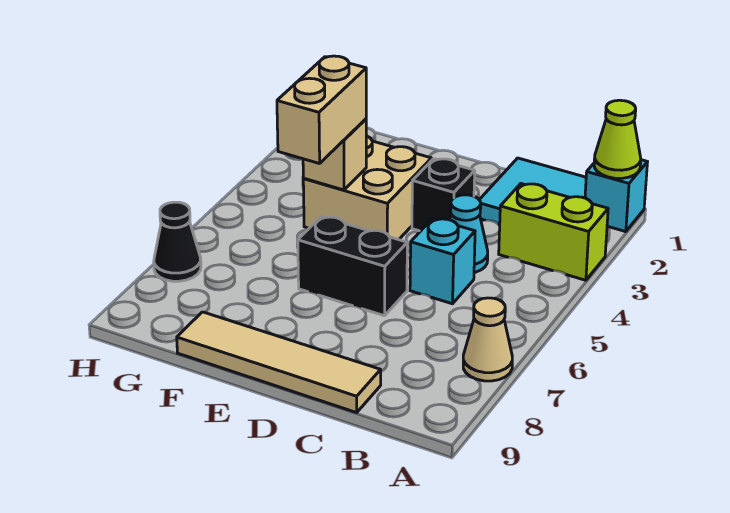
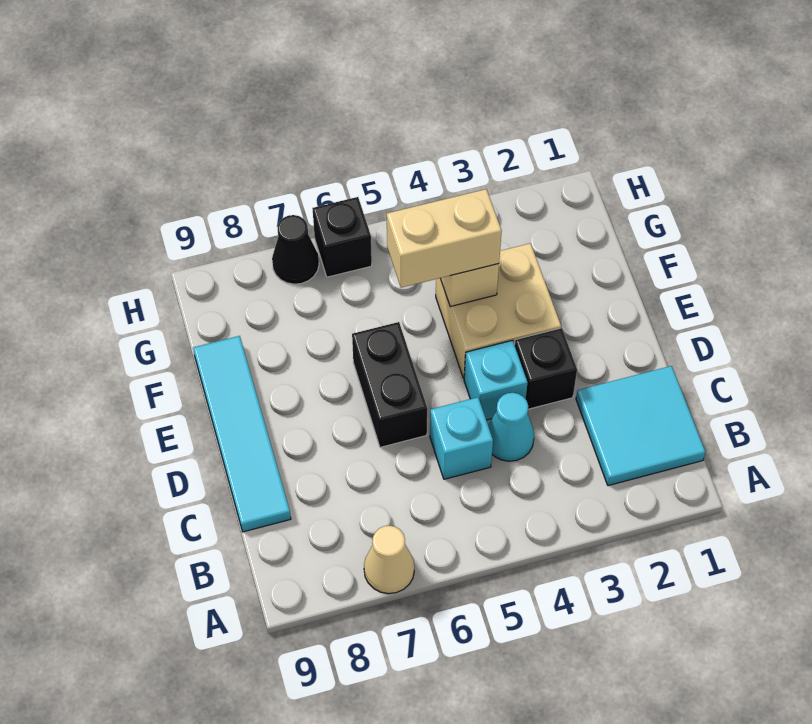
cyan 1x1 brick [585,160,647,232] -> cyan 1x1 brick moved to [464,340,528,420]
lime 1x1 cone [594,100,641,178] -> none
lime 1x2 brick [499,184,608,280] -> none
tan 1x4 tile [177,312,381,413] -> cyan 1x4 tile [193,336,291,532]
none -> black 1x1 brick [312,197,372,277]

